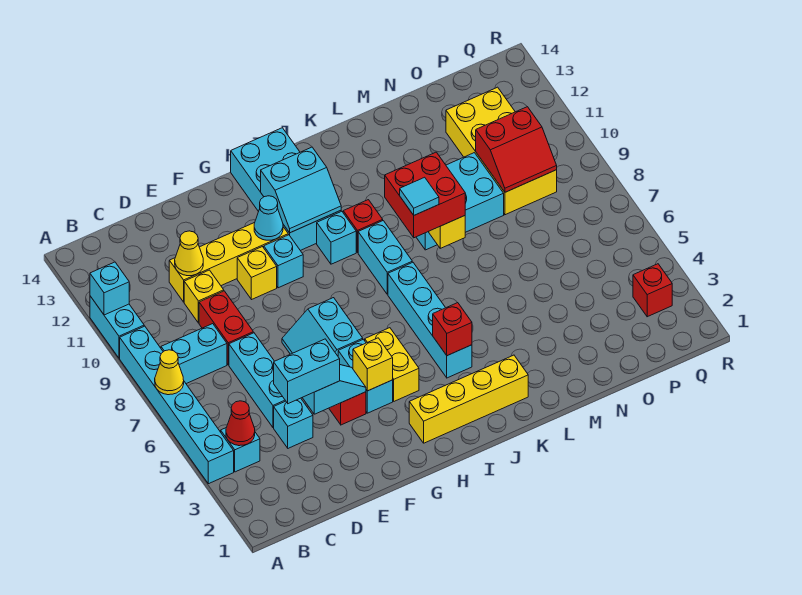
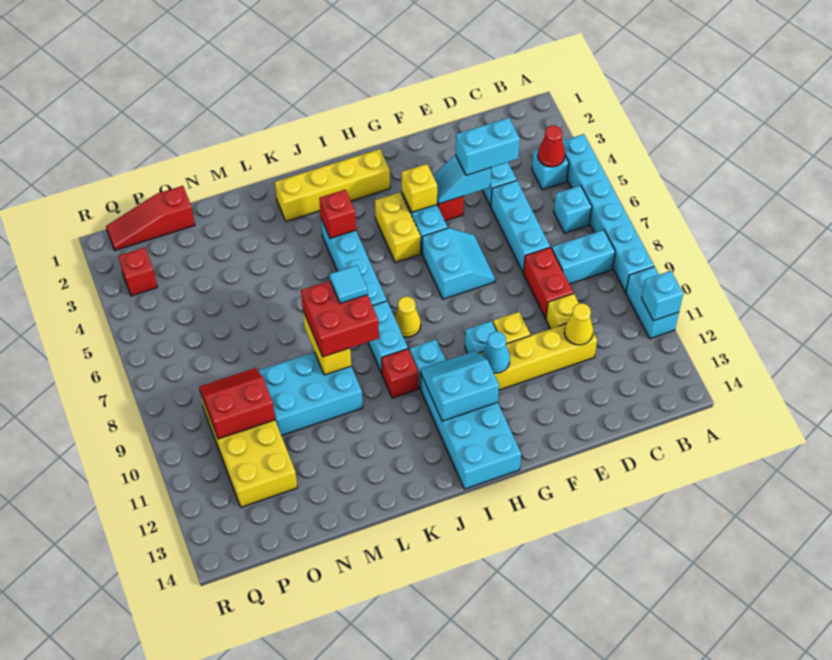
yellow 1x1 cone [155,350,184,395] -> yellow 1x1 cone moved to [395,297,421,337]
none -> cyan 1x1 brick [554,185,592,233]
none -> red 1x3 slope [106,186,195,250]

